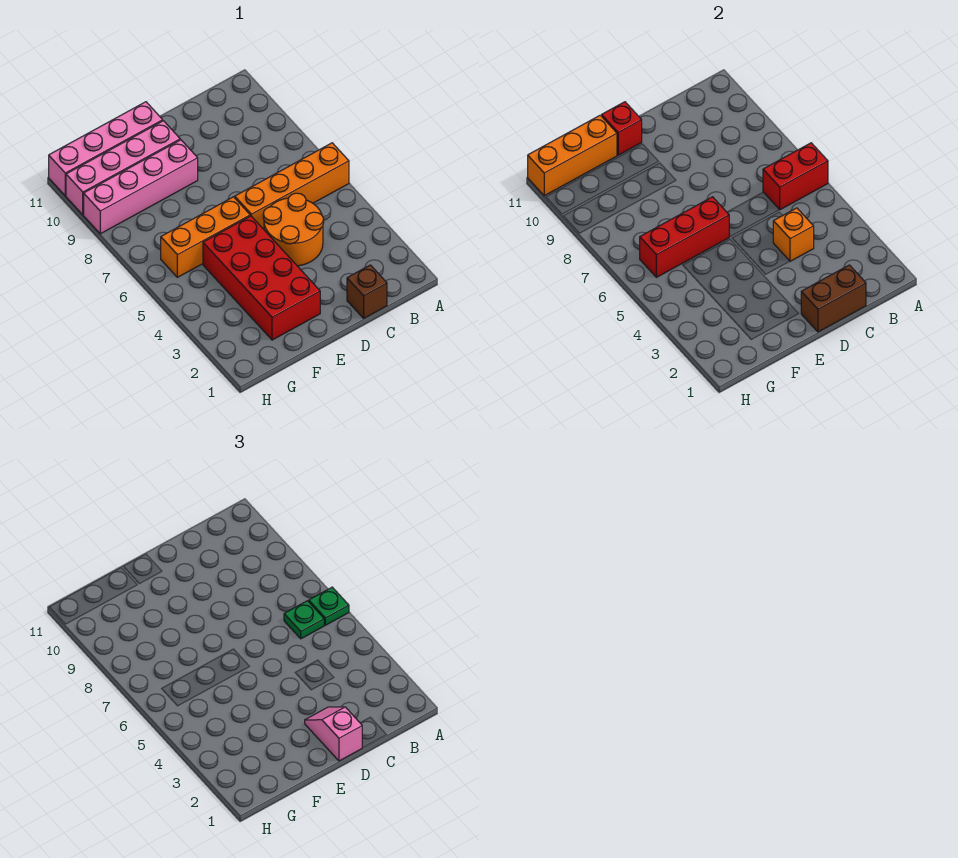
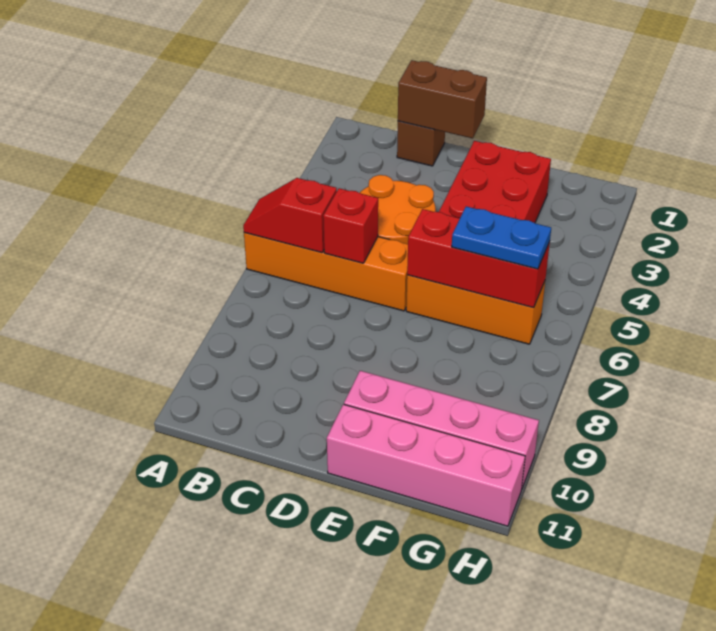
red 1x2 brick [763,143,828,210] -> red 1x2 slope [243,178,337,253]
green 1x1 plate [309,587,349,625] -> none
green 1x1 plate [284,601,324,639] -> none
orange 1x1 brick [773,208,814,261] -> none
pink 1x2 slope [305,707,362,761] -> none
pink 1x4 brick [84,140,198,234] -> none
red 1x1 brick [602,102,642,155] -> red 1x1 brick moved to [323,188,378,263]
none -> blue 1x2 plate [452,206,551,269]
orange 1x3 brick [528,115,617,196] -> none

